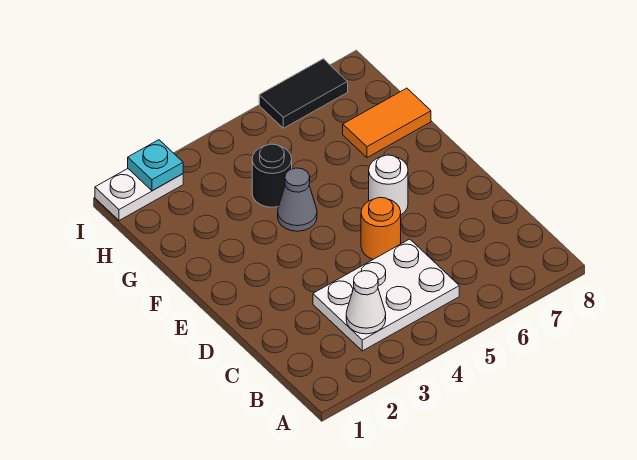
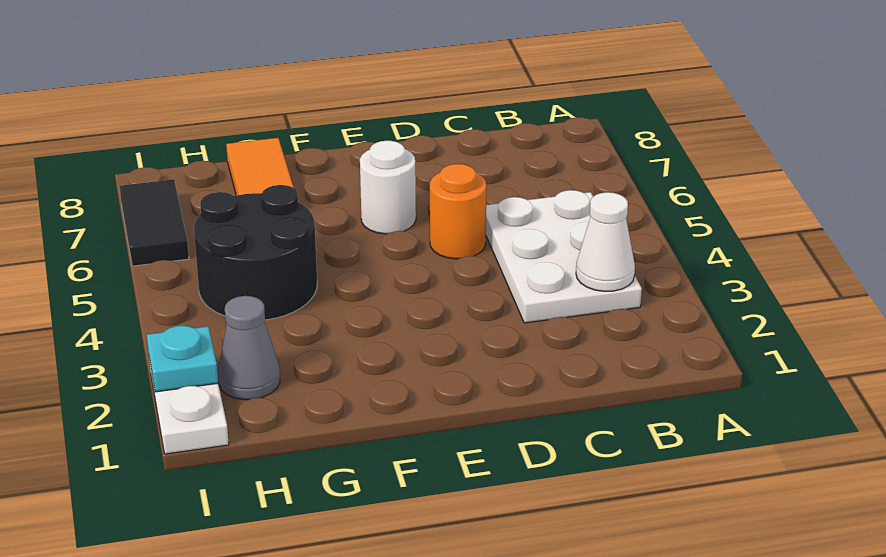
grey 1x1 cone [278,168,317,231] -> grey 1x1 cone moved to [218,296,280,400]
black 1x1 round brick [252,144,292,207] -> black 2x2 round brick [194,185,317,320]

